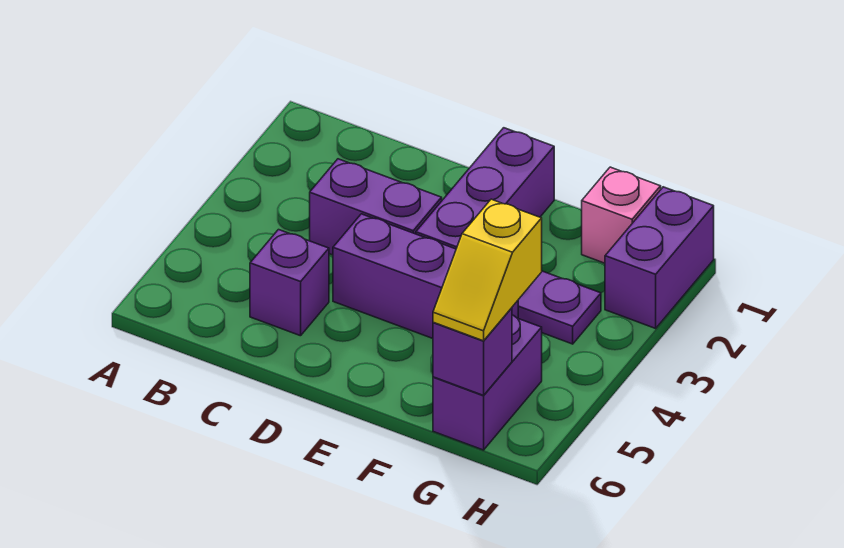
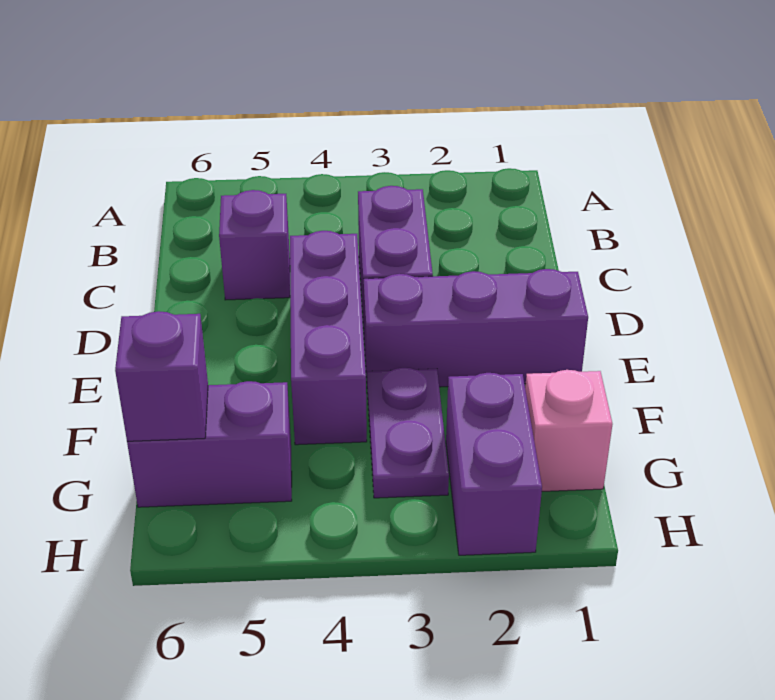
yellow 1x2 slope [433,199,542,341] -> none
purple 1x2 brick [605,187,714,328] -> purple 1x2 brick turned to [446,373,542,555]

